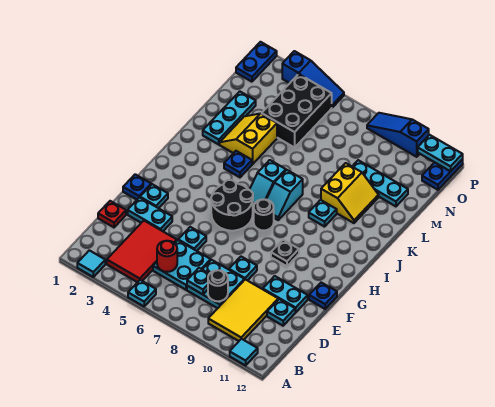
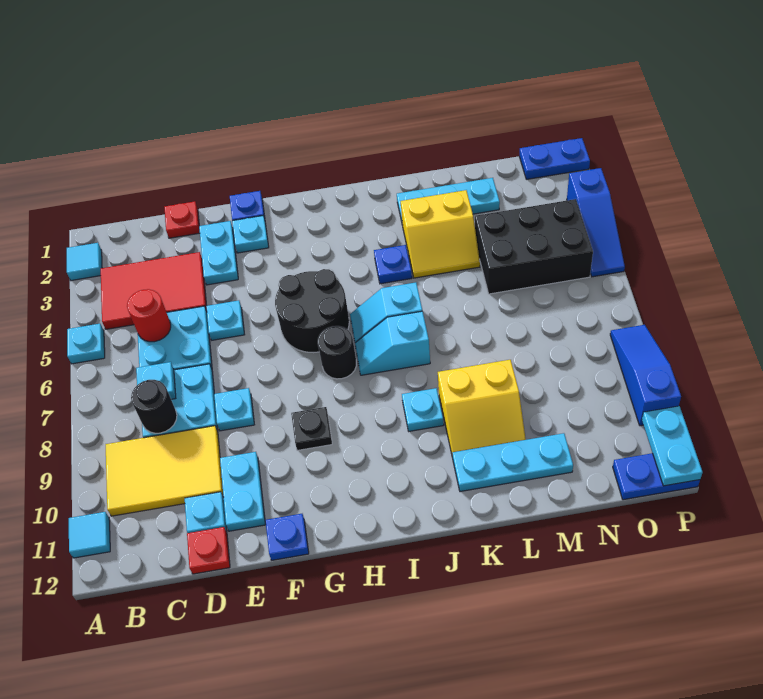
none -> red 1x1 plate [187,527,230,574]
yellow 2x2 slope [220,114,277,164] -> yellow 2x2 slope turned to [401,190,480,278]
cyan 1x3 plate [352,160,408,206] -> cyan 1x3 plate turned to [453,433,573,492]

